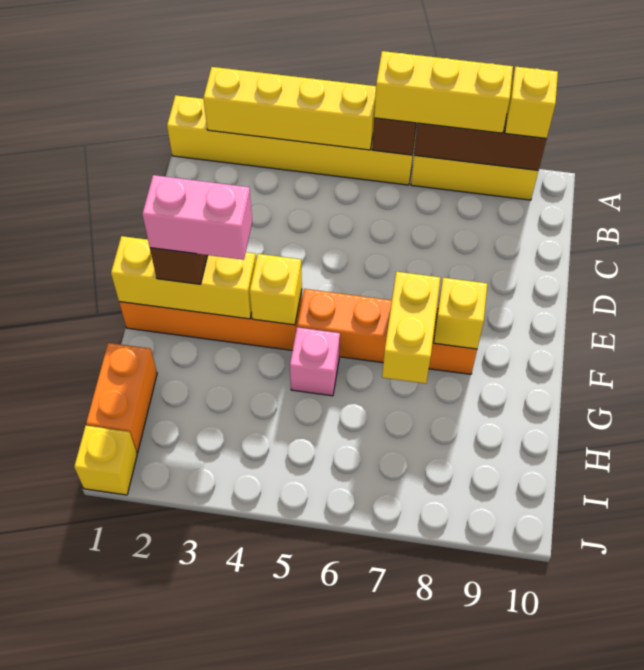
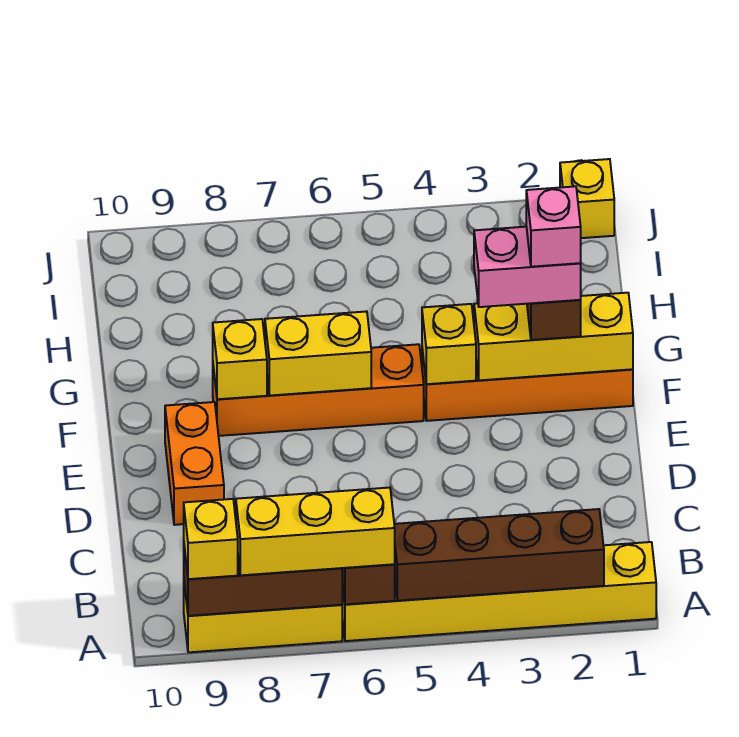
yellow 1x4 brick [203,67,376,150] -> brown 1x4 brick [394,509,604,601]
yellow 1x2 brick [382,272,440,383] -> yellow 1x2 brick turned to [265,311,371,395]
pink 1x1 brick [290,327,340,396] -> pink 1x1 brick moved to [526,186,581,267]
orange 1x2 brick [86,343,157,452] -> orange 1x2 brick moved to [165,402,224,525]

